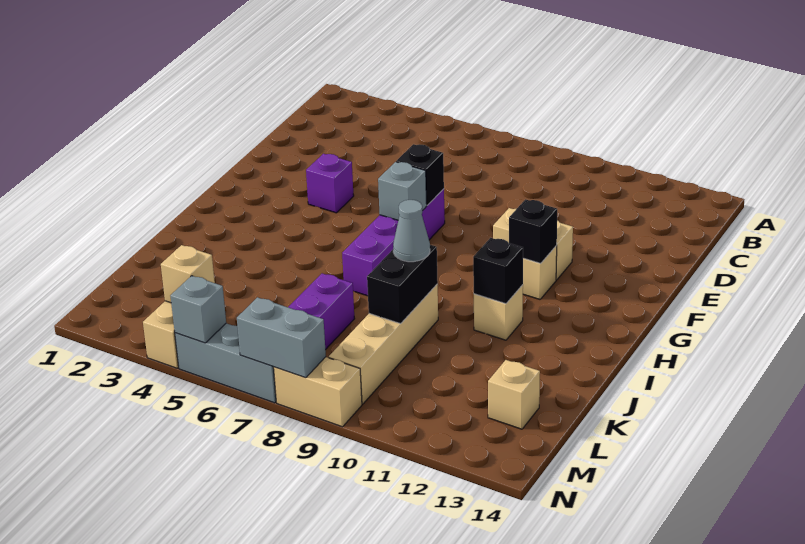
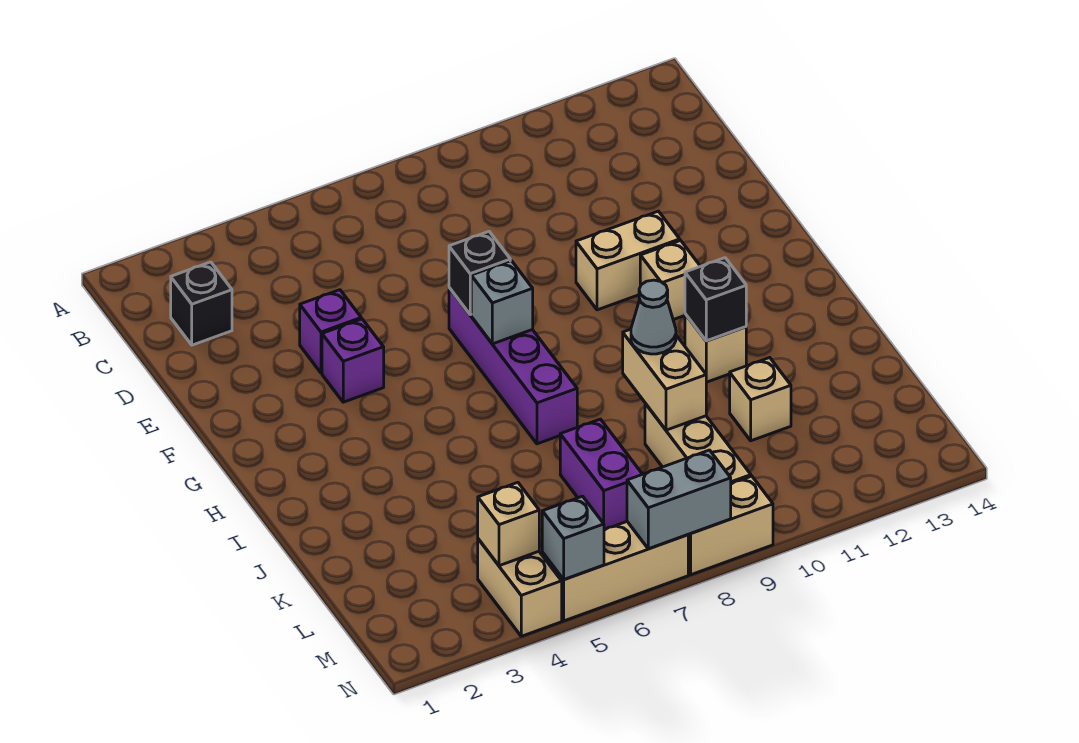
none -> purple 1x1 brick [300,290,361,373]
black 1x1 brick [509,199,557,263] -> black 1x1 brick moved to [171,262,232,345]
tan 1x4 brick [329,284,438,404] -> tan 1x3 brick [645,403,751,483]
black 1x2 brick [367,245,438,324] -> tan 1x2 brick [623,329,706,430]
tan 1x1 brick [488,360,540,429] -> tan 1x1 brick moved to [730,358,791,441]
grey 1x3 brick [175,323,276,403] -> tan 1x3 brick [542,522,688,621]

